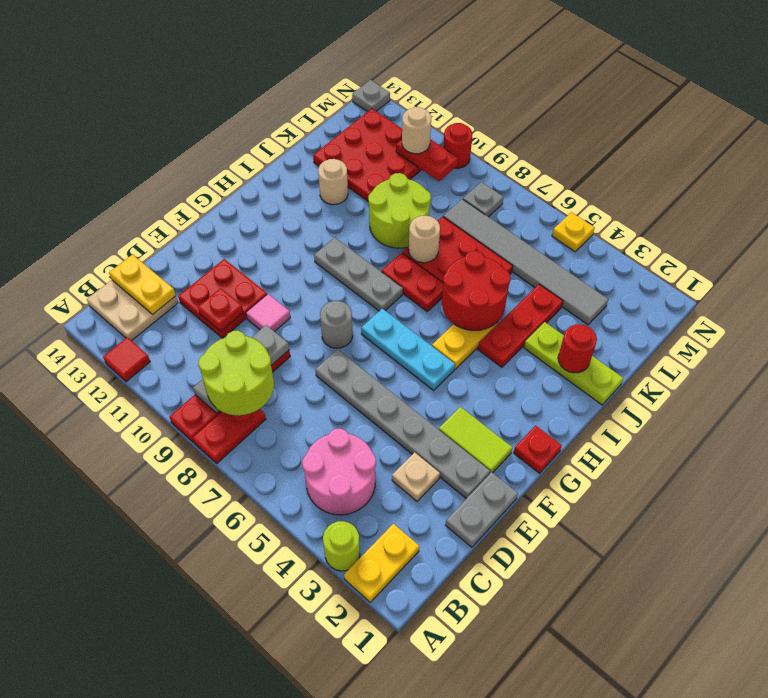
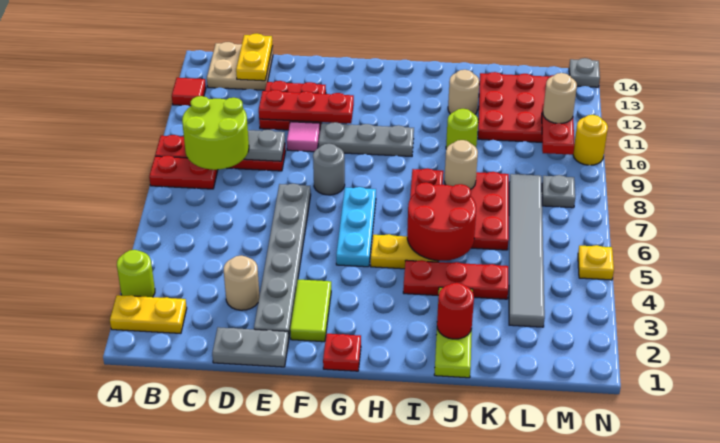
pink 2x2 round brick [302,429,376,515] -> none
tan 1x1 plate [392,452,440,501] -> tan 1x1 round brick [224,256,259,310]
red 1x1 plate [198,288,243,331] -> red 1x3 plate [259,90,354,123]
grey 1x3 plate [314,238,403,311] -> grey 1x3 plate turned to [318,122,414,156]
lime 2x2 round brick [368,173,431,248] -> lime 1x1 round brick [446,109,478,149]
red 1x1 round brick [443,123,472,168] -> yellow 1x1 round brick [573,115,608,165]

